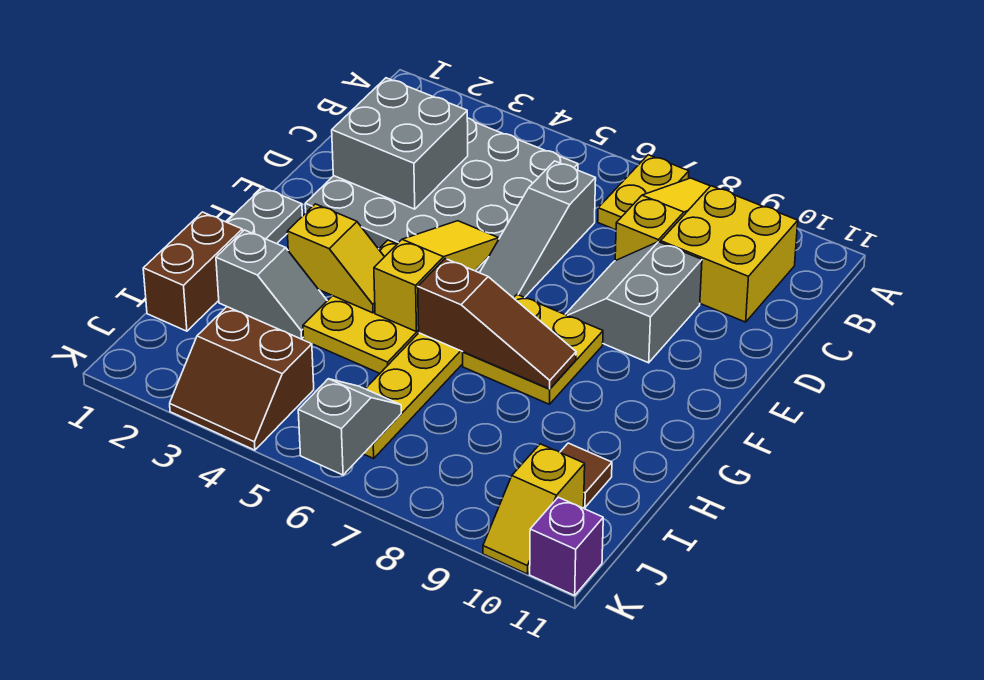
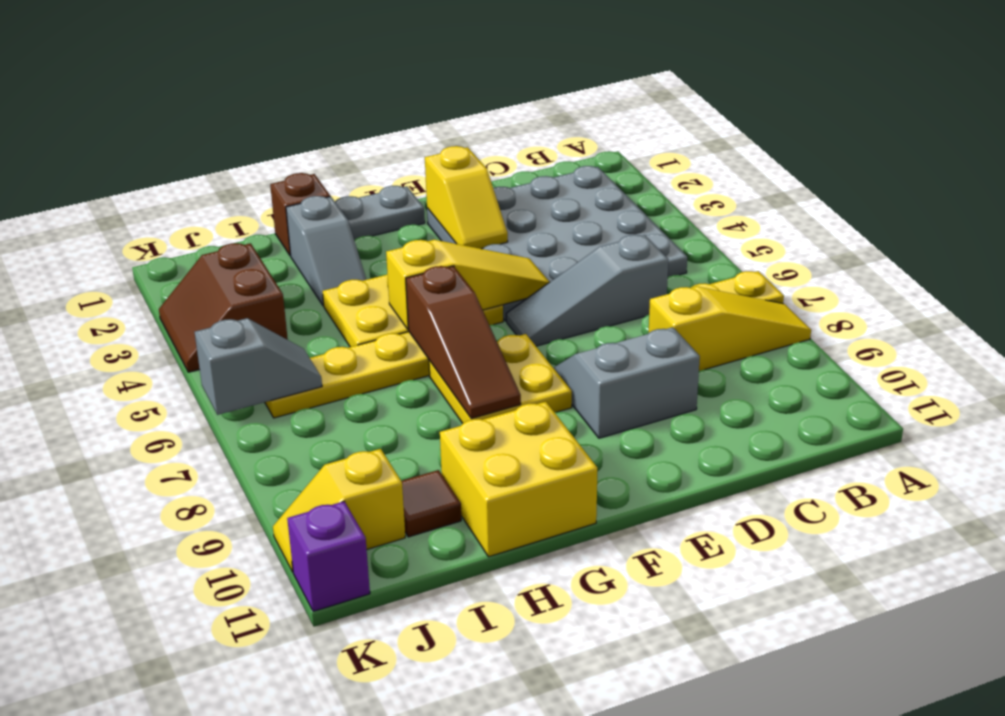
yellow 2x2 brick [661,186,798,322] -> yellow 2x2 brick moved to [440,402,597,557]
grey 2x2 brick [332,78,468,209] -> none
yellow 1x2 slope [287,204,384,313] -> yellow 1x2 slope moved to [425,146,508,249]
brown 1x2 brick [143,212,242,331] -> brown 1x1 brick [270,173,330,256]

